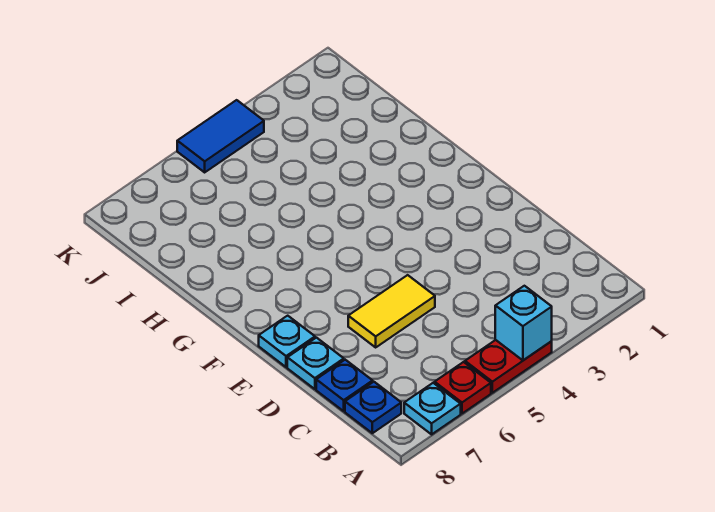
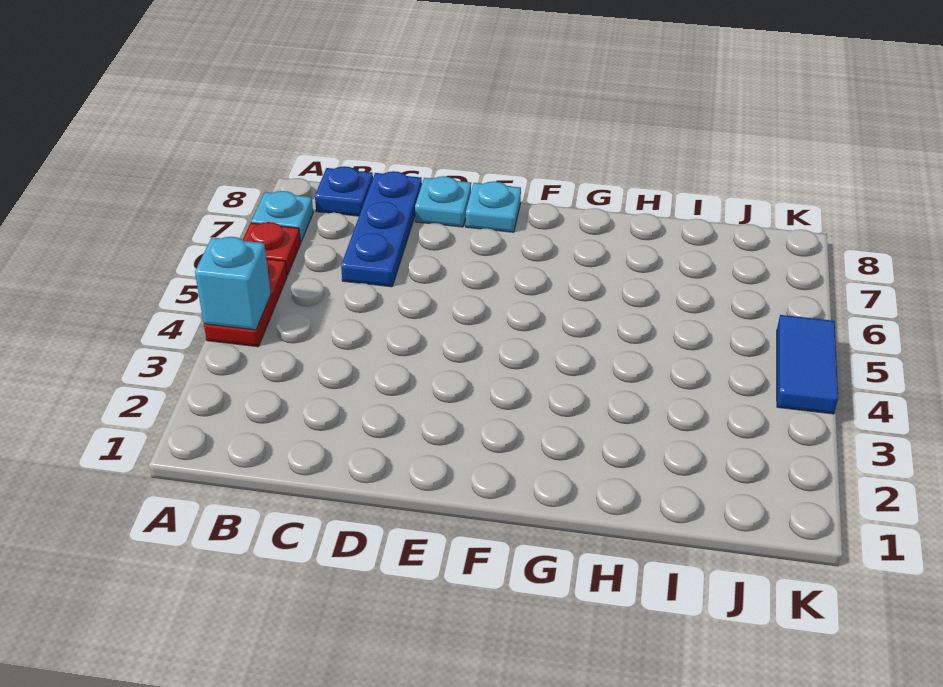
blue 1x1 plate [316,360,373,411] -> blue 1x3 plate [341,171,422,287]
yellow 1x2 tile [348,275,435,347] -> none

